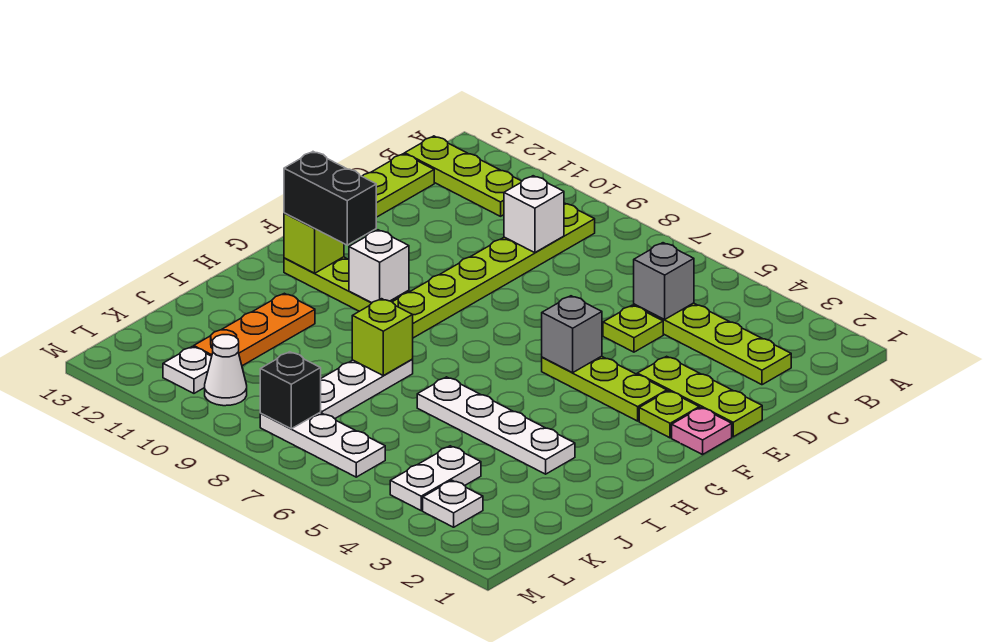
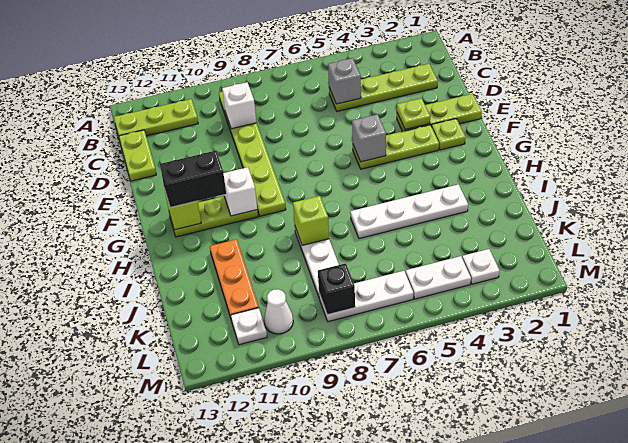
lime 1x1 plate [603,305,663,352] -> lime 1x1 plate moved to [397,98,430,129]
pink 1x1 plate [672,408,732,455] -> none
white 1x2 plate [390,446,481,510] -> white 1x2 plate turned to [406,256,471,299]

